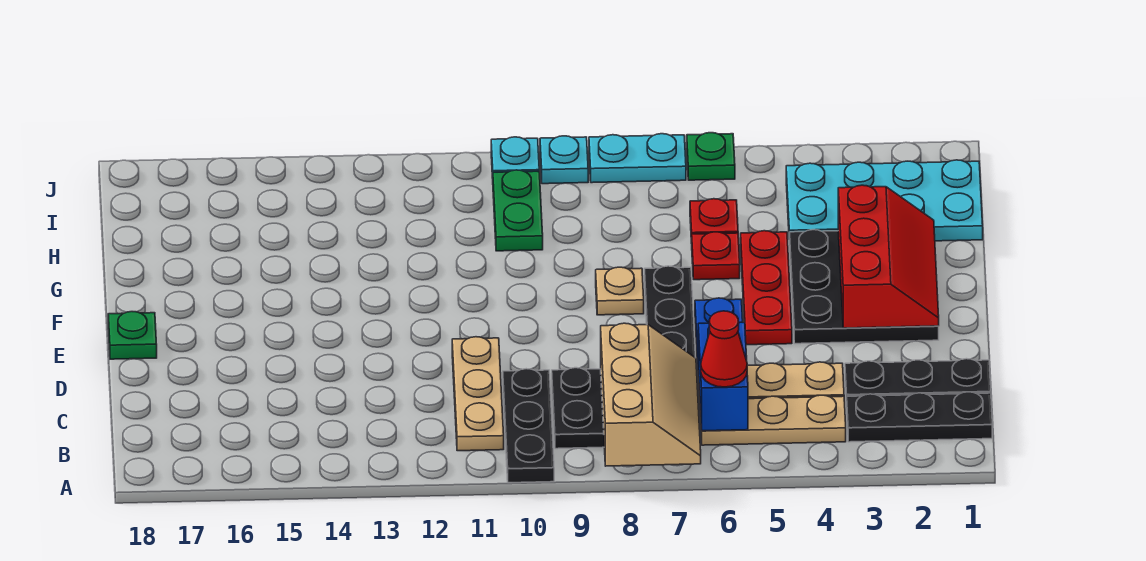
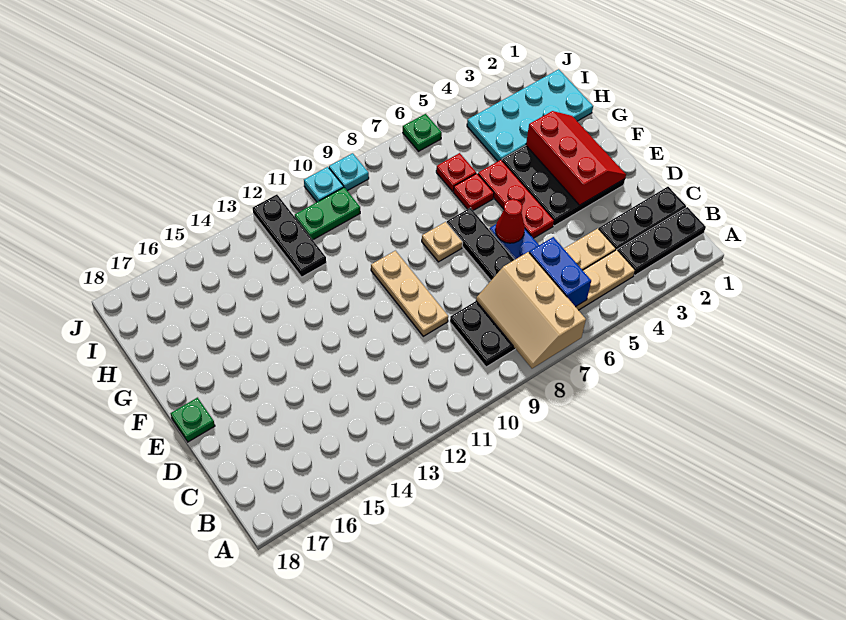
tan 2x3 slope [601,323,701,466] -> tan 2x3 slope turned to [476,252,586,368]
black 1x3 plate [503,369,554,483] -> black 1x3 plate moved to [253,195,326,277]
red 1x1 cone [701,311,747,387] -> red 1x1 cone moved to [495,199,525,243]
tan 1x3 plate [452,337,504,451] -> tan 1x3 plate moved to [371,251,448,336]
green 1x2 plate [493,170,543,251] -> green 1x2 plate turned to [295,187,360,240]
cyan 1x2 plate [589,134,686,183] -> none

